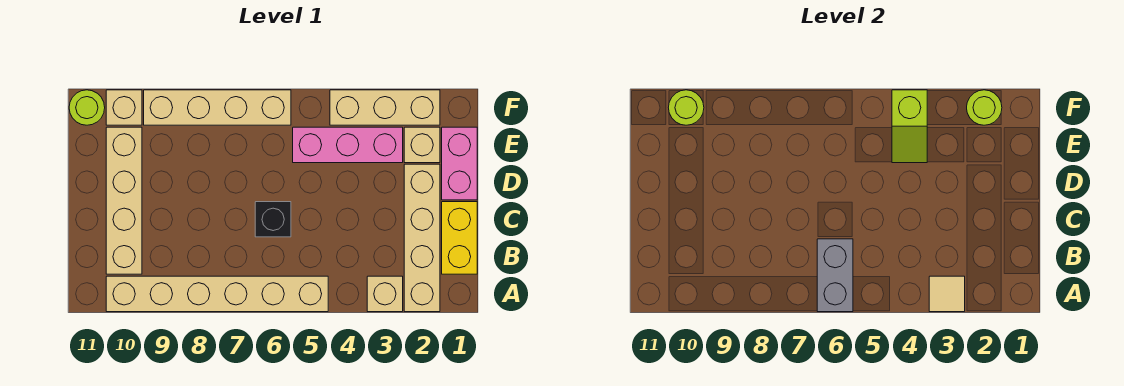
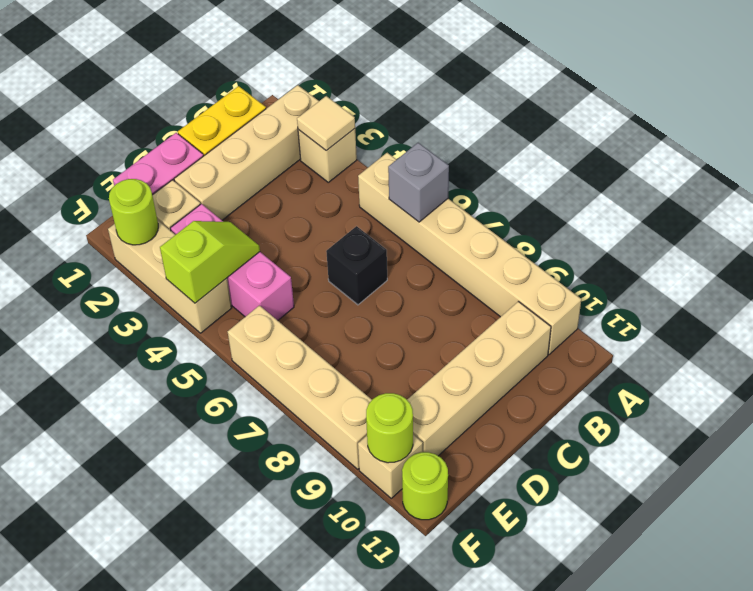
grey 1x2 brick [817,239,853,312] -> grey 1x1 brick [388,143,449,222]

